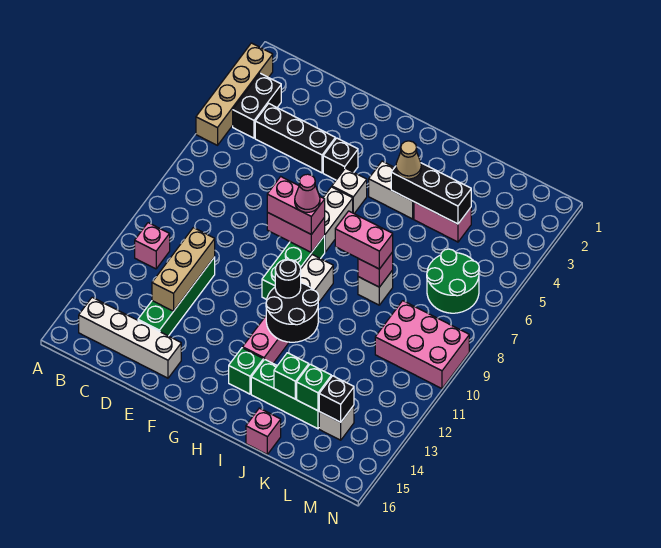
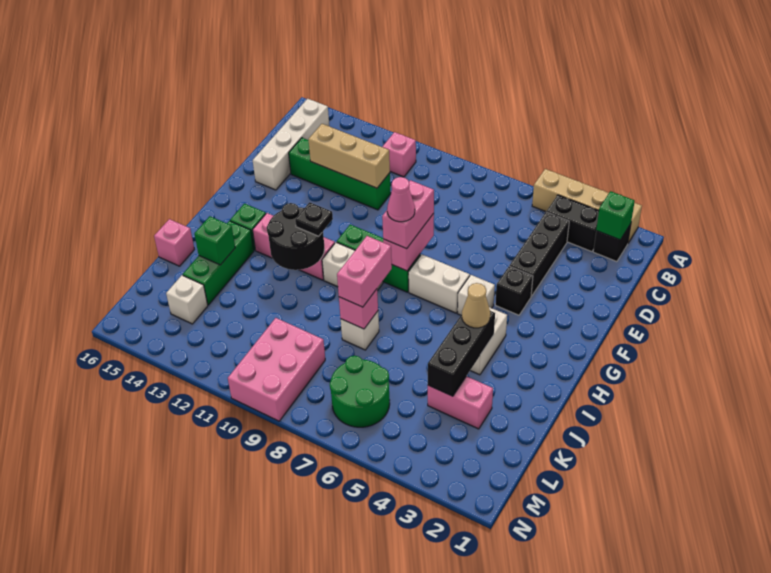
black 1x1 round brick [275,259,301,298] -> black 1x1 plate [295,202,333,236]
pink 1x2 brick [414,202,471,242] -> pink 1x2 brick turned to [428,376,493,429]
green 1x1 brick [297,364,331,411] -> green 1x1 brick moved to [596,191,635,240]
black 1x1 brick [319,376,354,422] -> black 1x1 brick moved to [593,224,631,262]

